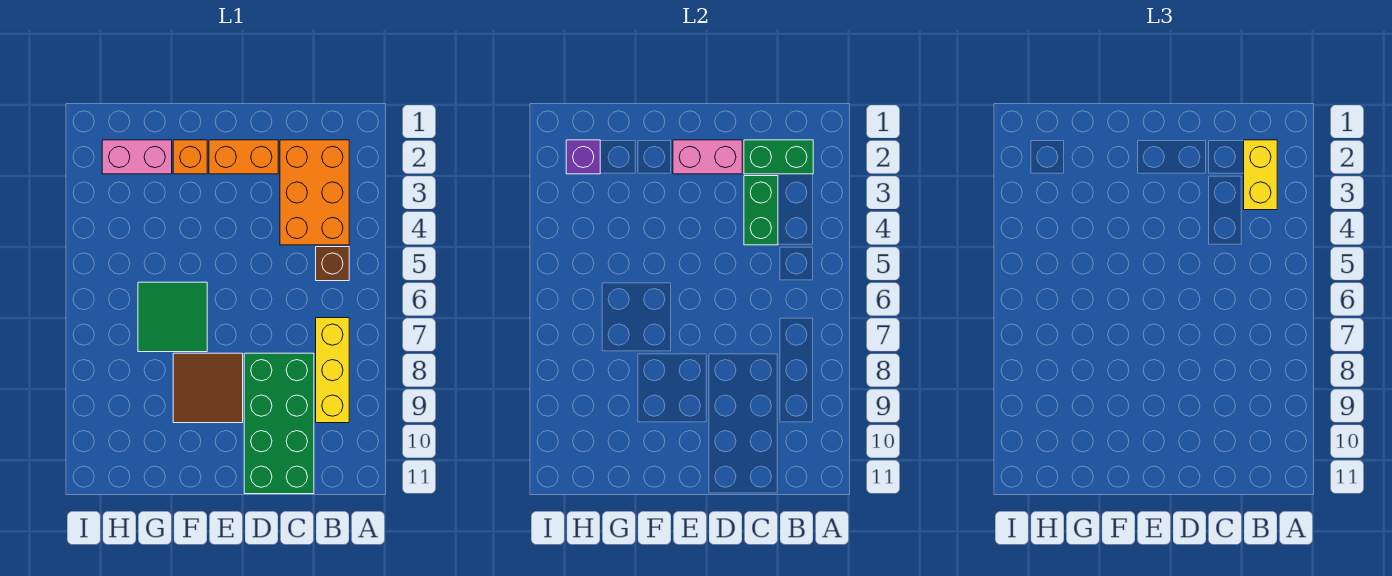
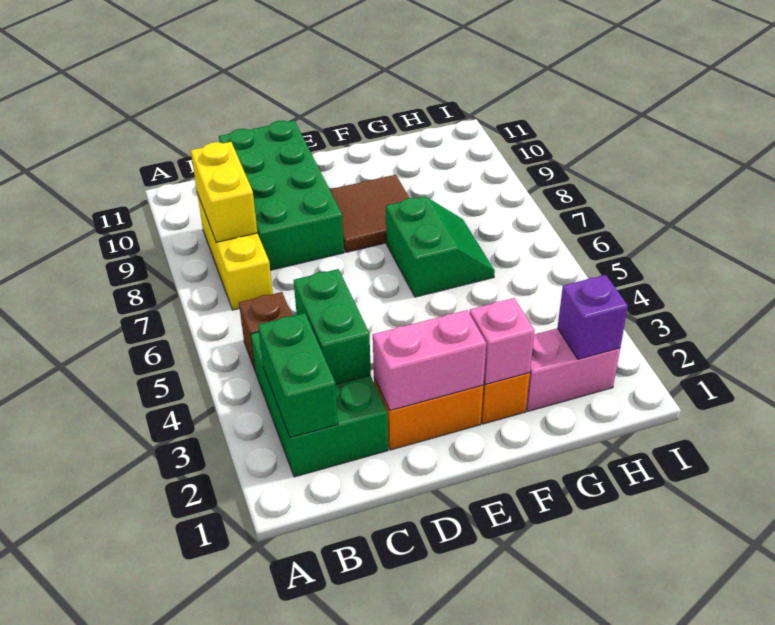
orange 2x3 brick [280,140,349,245] -> green 2x3 brick [251,332,388,477]
green 1x2 brick [744,140,813,174] -> green 1x2 brick turned to [258,313,338,438]
yellow 1x2 brick [1244,140,1277,210] -> yellow 1x2 brick moved to [191,142,257,242]
none -> pink 1x1 brick [469,298,534,384]
green 2x2 tile [138,282,207,352] -> green 2x2 slope [386,196,495,297]

